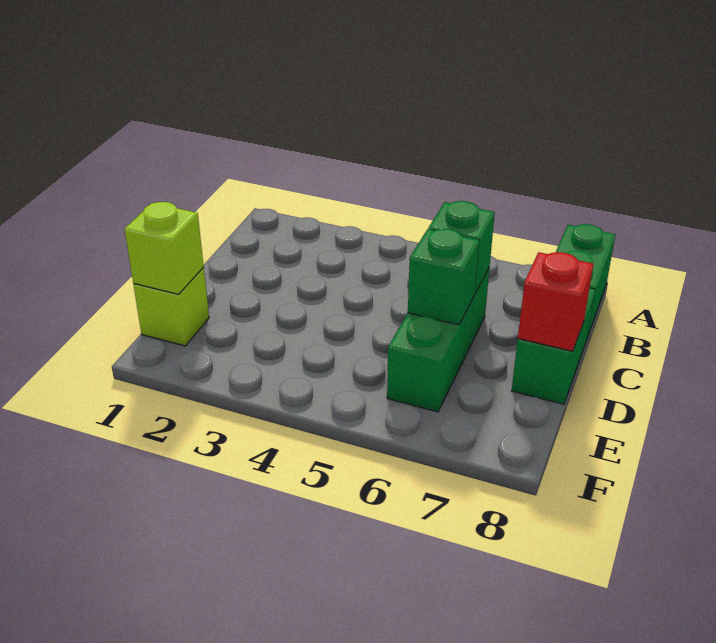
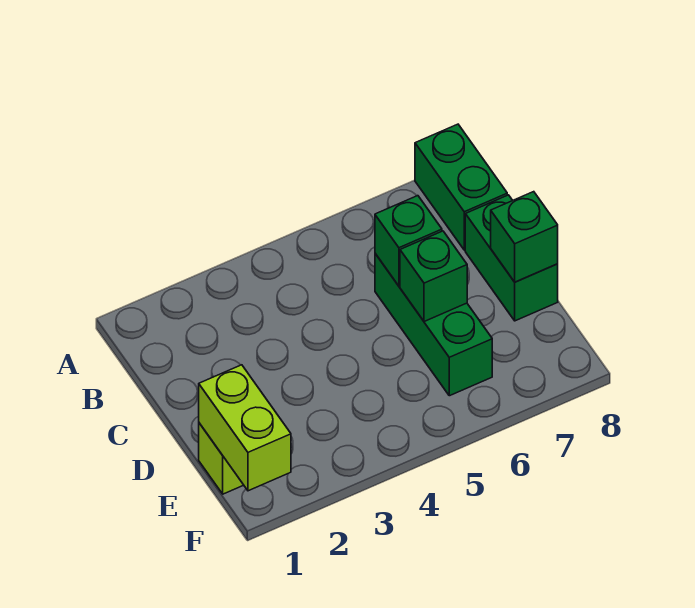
red 1x1 brick [518,252,593,351] -> green 1x1 brick [491,192,558,282]
lime 1x1 brick [125,202,204,294] -> lime 1x2 brick [199,365,291,491]

